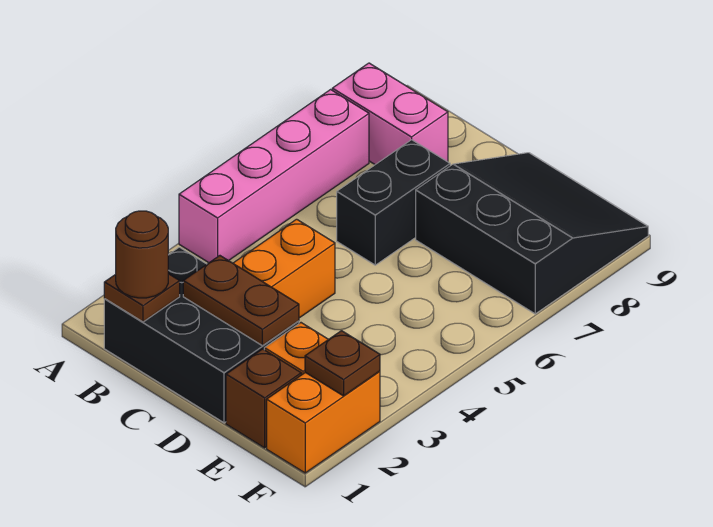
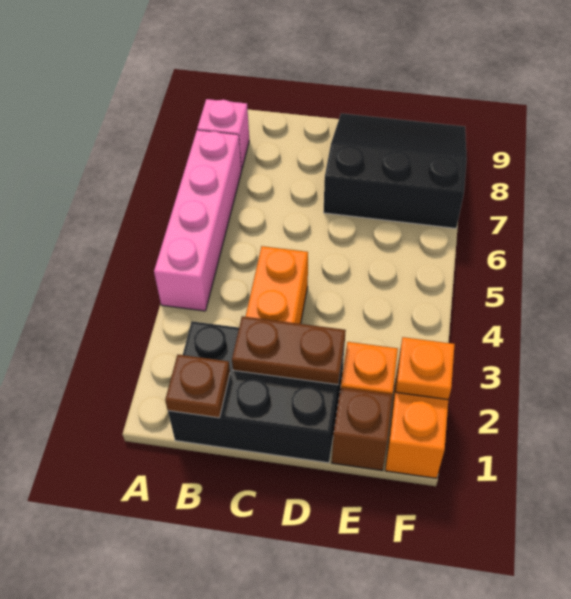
pink 1x2 brick [332,63,448,165] -> pink 1x1 brick [197,99,249,170]
brown 1x1 round brick [116,211,168,298] -> none
black 1x2 brick [337,140,450,265] -> none
brown 1x1 plate [305,331,380,396] -> orange 1x1 plate [396,337,455,400]

